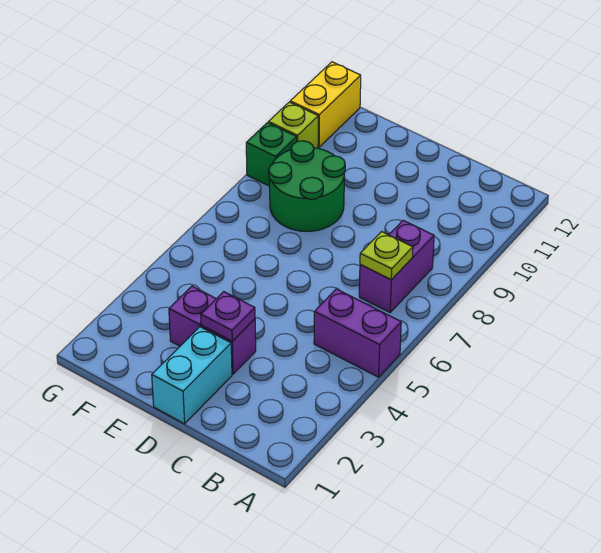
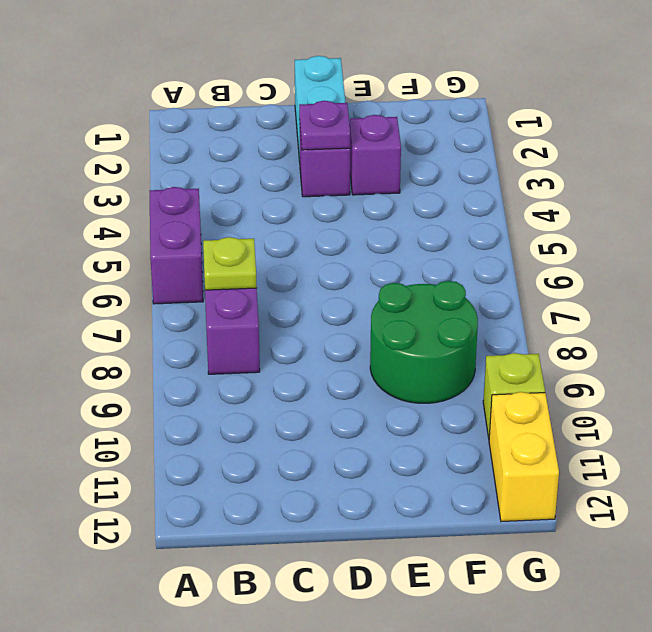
purple 1x2 brick [314,289,401,377] -> purple 1x2 brick turned to [150,187,203,304]
green 1x1 brick [246,123,297,186] -> none

